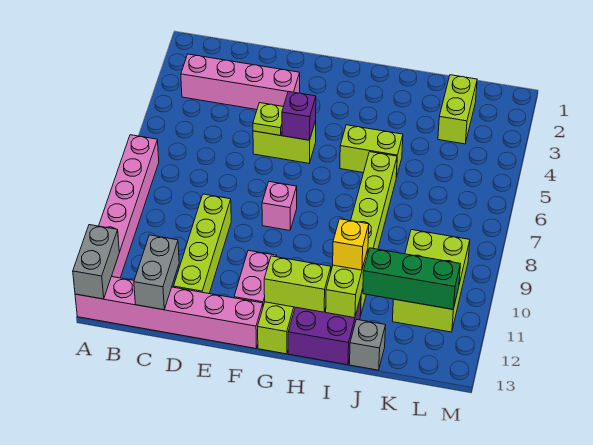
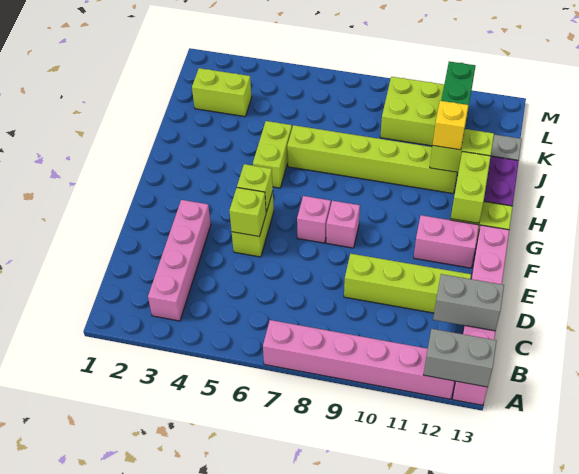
lime 1x1 plate [253,103,283,135] -> lime 1x1 brick [230,188,266,237]
purple 1x1 brick [282,91,316,140] -> lime 1x1 brick [237,164,273,212]
none -> pink 1x1 brick [297,196,331,243]

